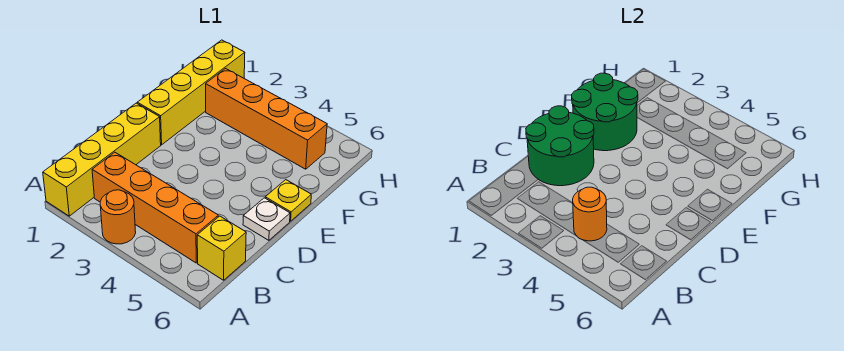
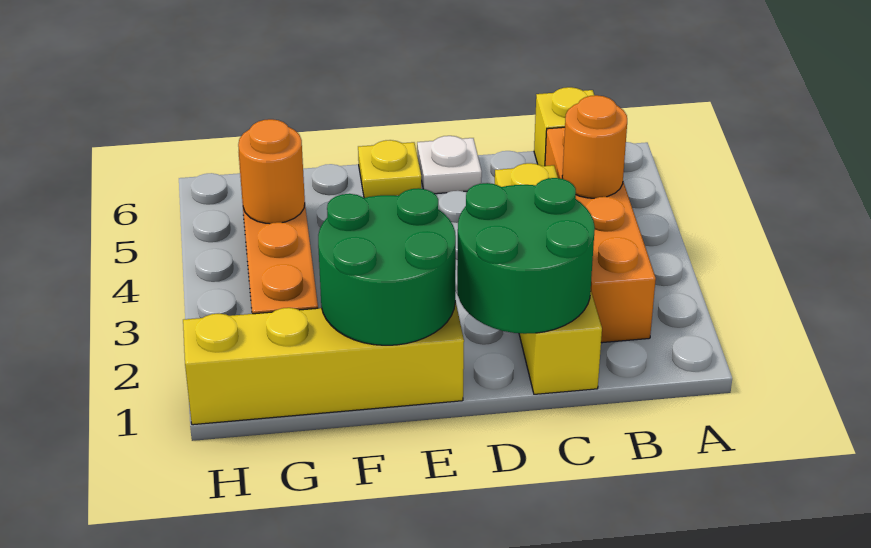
yellow 1x4 brick [43,103,161,216] -> yellow 1x4 brick turned to [495,163,602,394]
orange 1x1 round brick [100,190,136,244] -> orange 1x1 round brick moved to [238,119,305,224]

